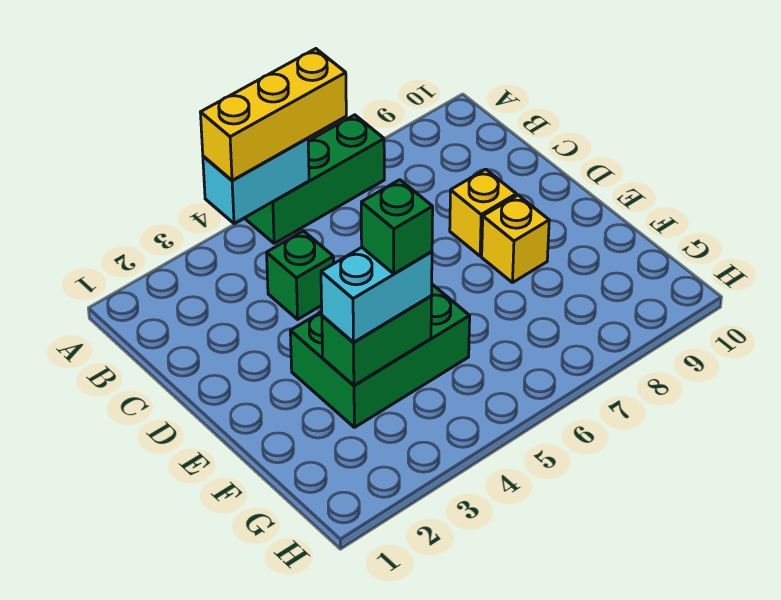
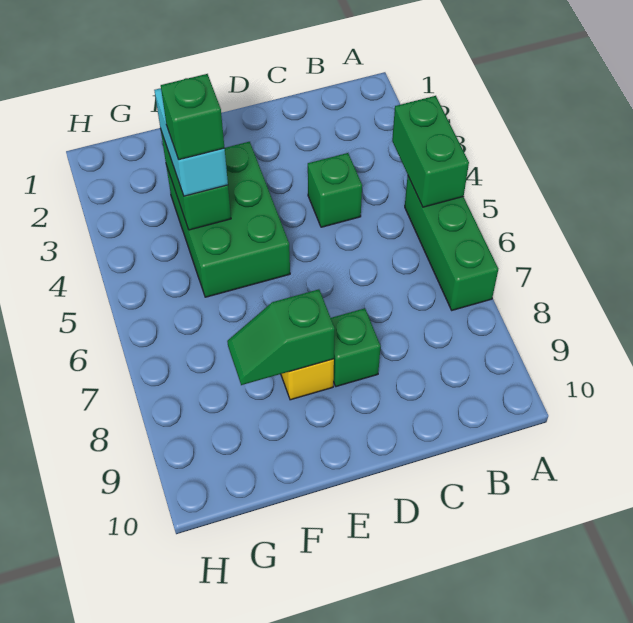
cyan 1x2 brick [203,138,309,224] -> green 1x2 brick [392,96,469,207]
yellow 1x3 brick [200,49,346,180] -> none
yellow 1x1 brick [450,169,516,256] -> green 1x1 brick [331,308,381,387]
none -> green 1x2 slope [227,289,335,385]

